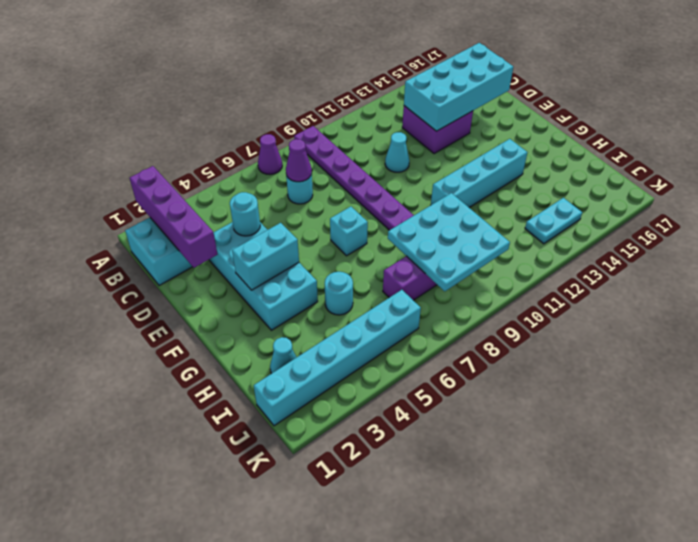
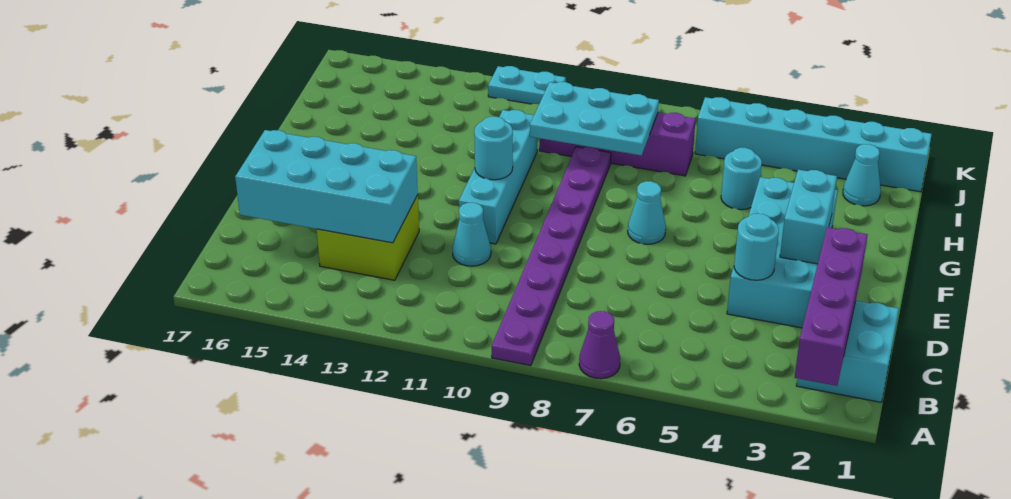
cyan 1x1 round brick [286,174,313,204] -> cyan 1x1 round brick moved to [474,116,513,180]
purple 1x1 cone [286,139,312,182] -> none
purple 2x2 brick [402,106,473,154] -> lime 2x2 brick [317,195,419,280]
cyan 1x2 brick [232,223,299,290] -> cyan 1x2 brick turned to [780,170,837,264]
cyan 1x1 brick [330,207,368,256] -> cyan 1x1 cone [628,181,666,244]
cyan 1x4 brick [431,139,527,207] -> cyan 1x4 brick turned to [459,110,537,244]
cyan 3x3 plate [388,193,510,291] -> cyan 2x3 plate [530,82,659,155]
cyan 1x2 plate [525,198,582,244] -> cyan 1x2 plate moved to [488,66,566,104]

